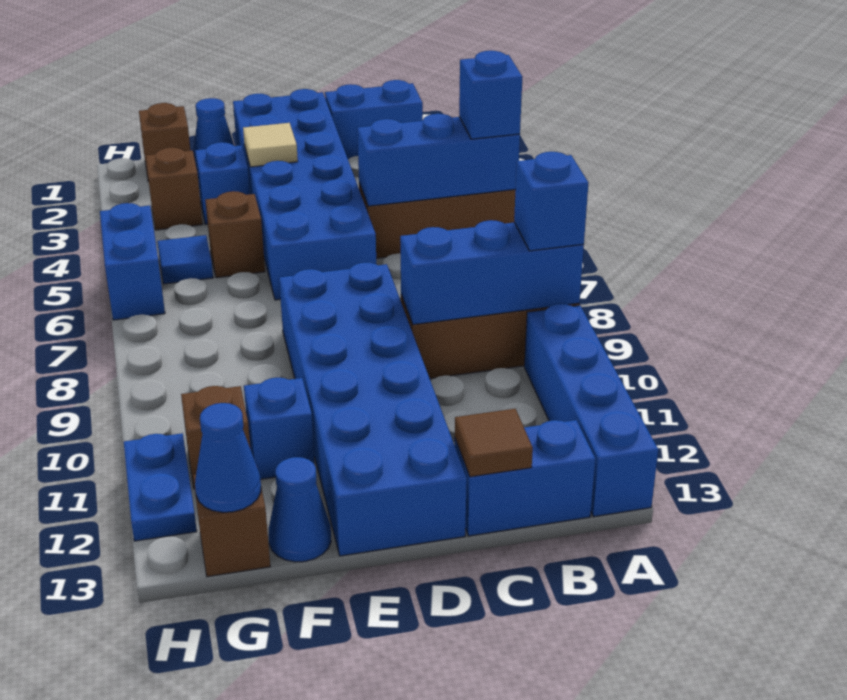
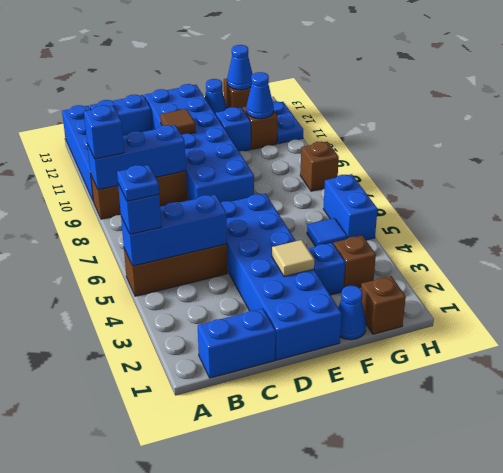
none -> blue 1x1 plate [117,165,159,201]
brown 1x1 tile [455,409,533,477] -> brown 1x1 tile moved to [160,109,196,135]
brown 1x1 brick [205,191,265,278] -> brown 1x1 brick moved to [300,142,339,191]
none -> blue 1x1 cone [246,72,274,119]

